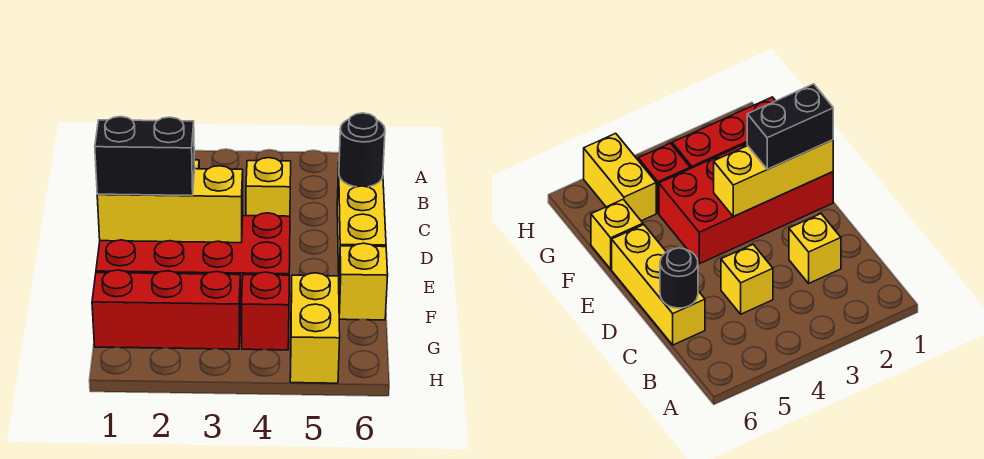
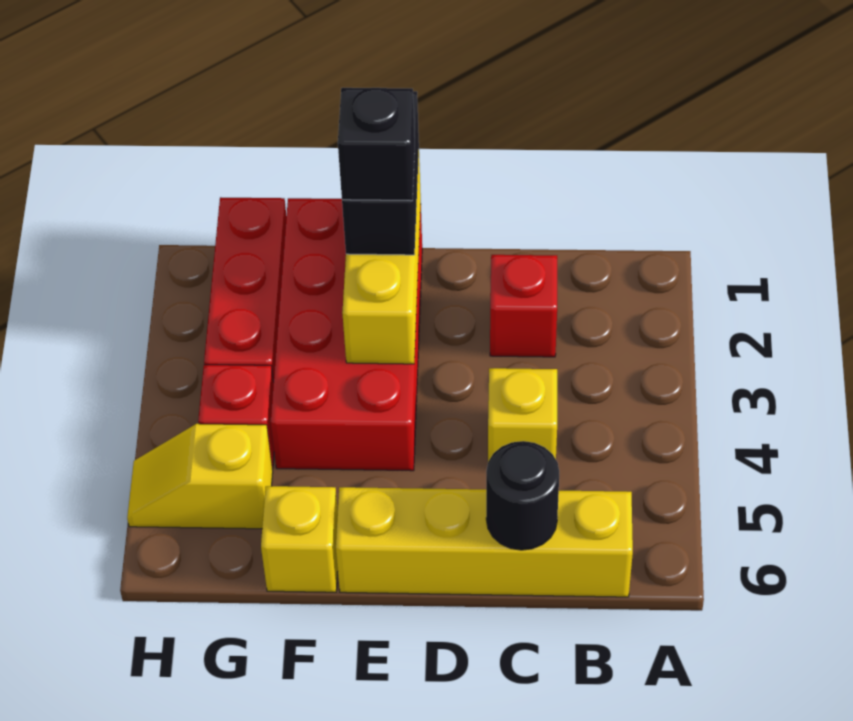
yellow 1x1 brick [789,214,841,283] -> red 1x1 brick [490,255,557,357]
yellow 1x3 brick [337,168,386,273] -> yellow 1x4 brick [336,487,633,597]
none -> black 1x1 brick [338,88,415,201]
yellow 1x2 brick [290,273,340,383] -> yellow 1x2 slope [127,424,273,529]

